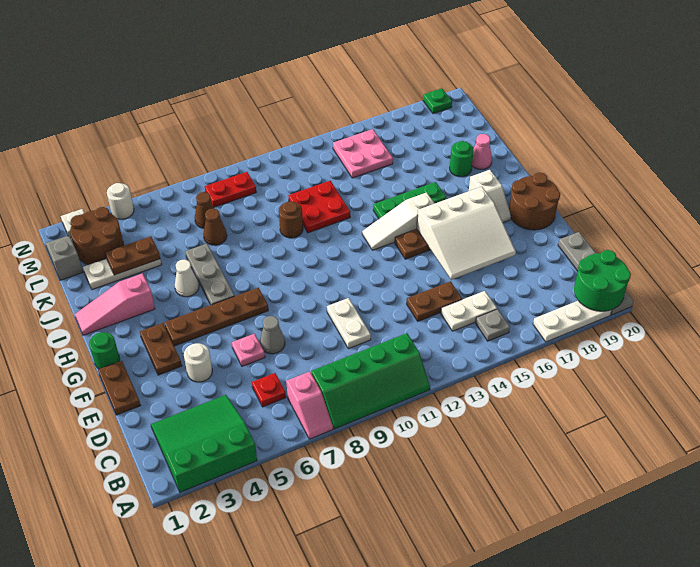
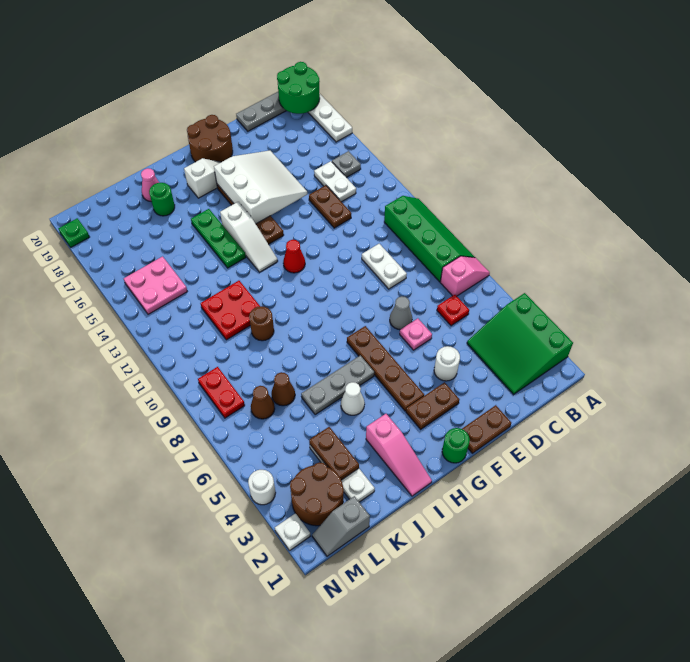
white 1x2 plate [327,298,371,349] -> white 1x2 plate turned to [362,244,407,289]
none -> red 1x1 cone [283,240,305,273]

